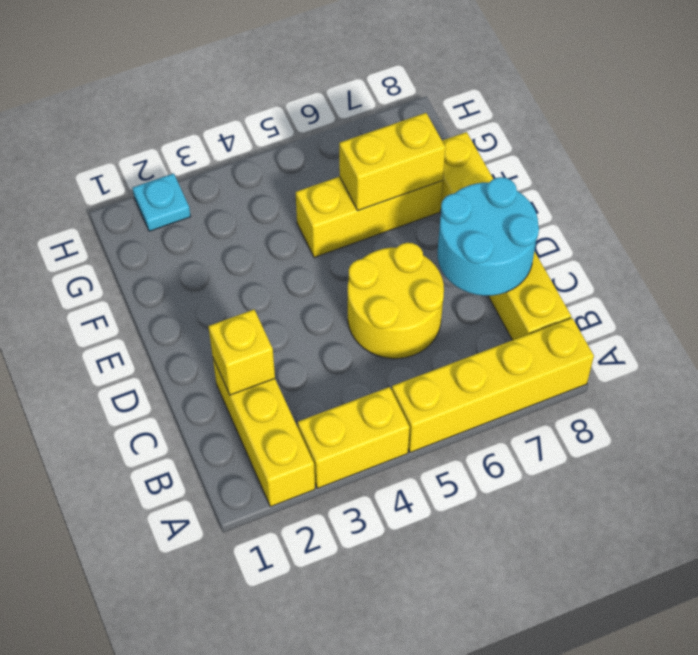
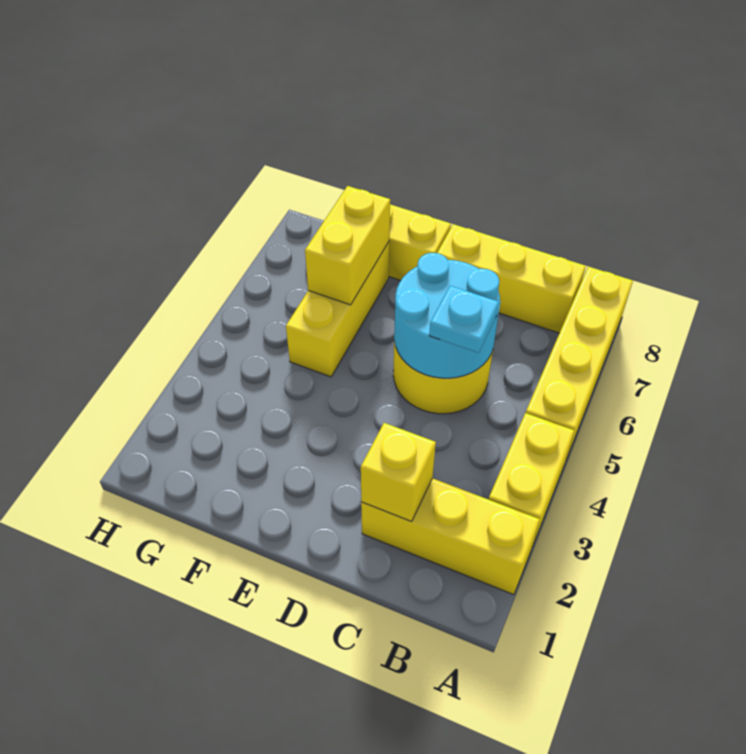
cyan 2x2 round brick [437,177,539,296] -> cyan 2x2 round brick moved to [394,253,500,378]
cyan 1x1 plate [133,173,191,231] -> cyan 1x1 plate moved to [429,286,499,353]

